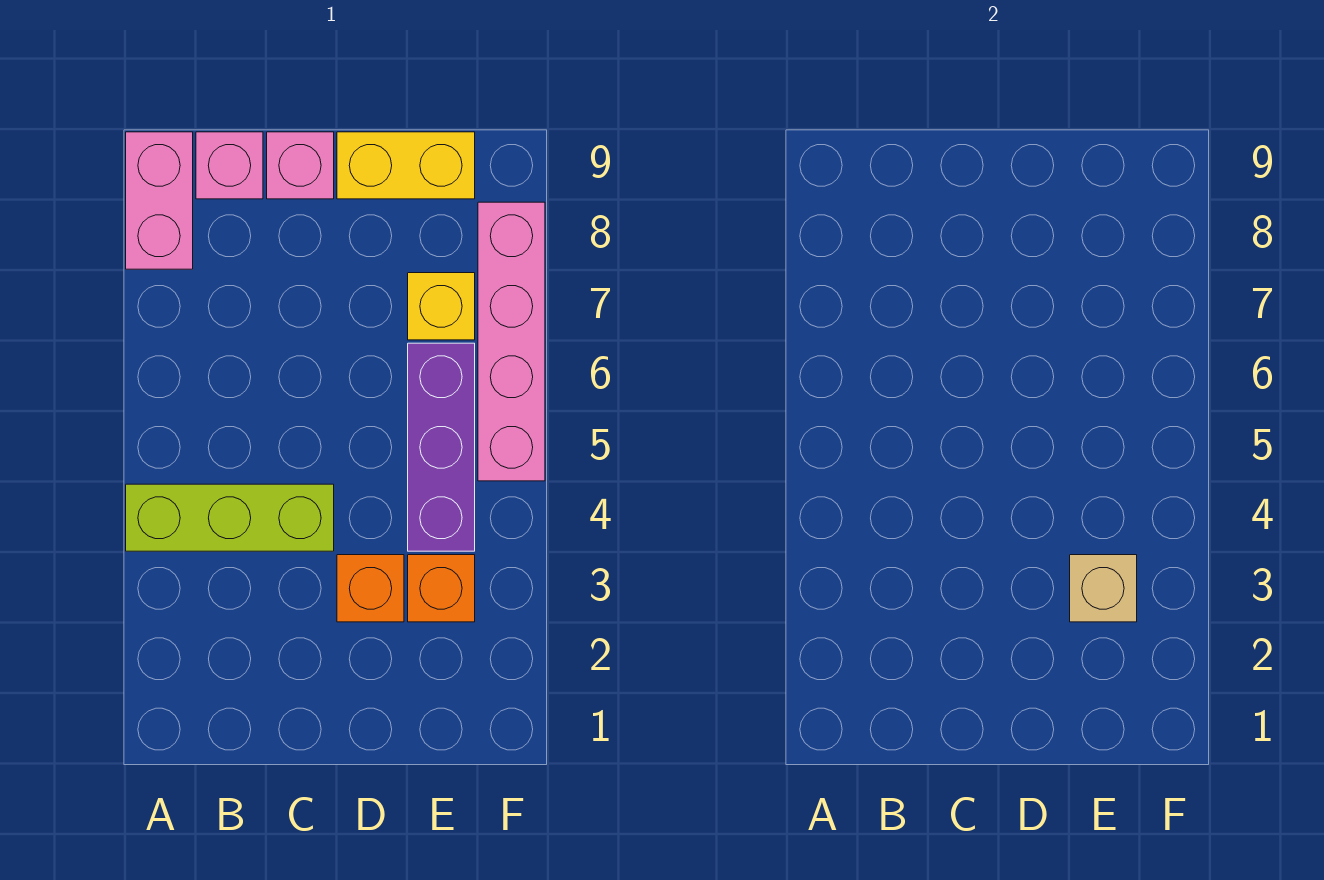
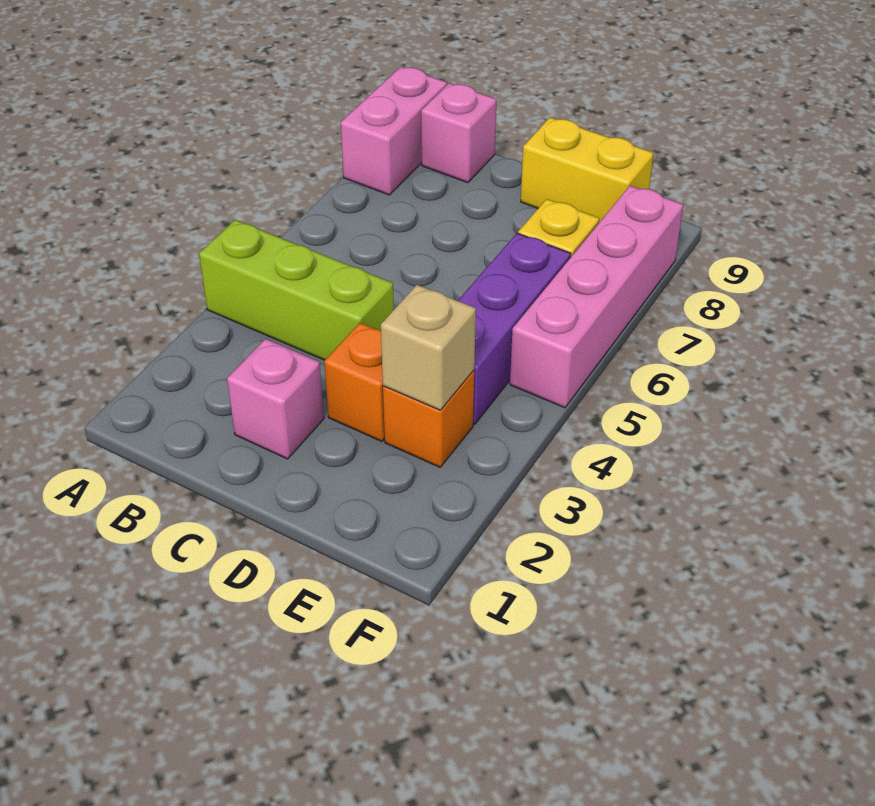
pink 1x1 brick [267,132,334,199] -> pink 1x1 brick moved to [227,339,324,459]

